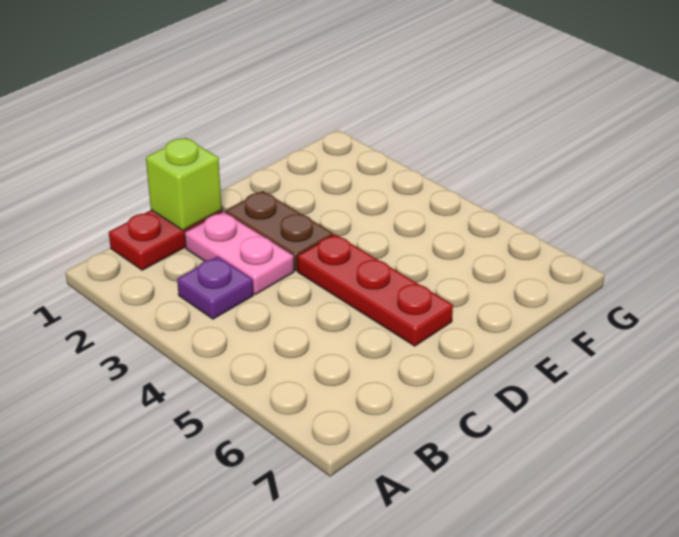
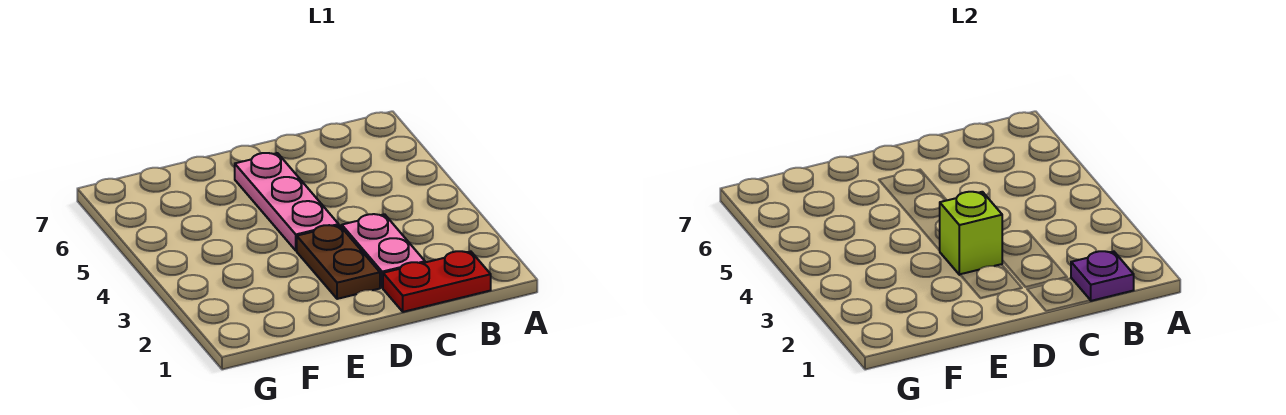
purple 1x1 plate [177,256,253,319] -> purple 1x1 plate moved to [1071,251,1134,301]
lime 1x1 brick [146,138,222,230] -> lime 1x1 brick moved to [940,192,1002,275]
red 1x3 plate [297,234,453,346] -> pink 1x3 plate [235,153,339,251]

